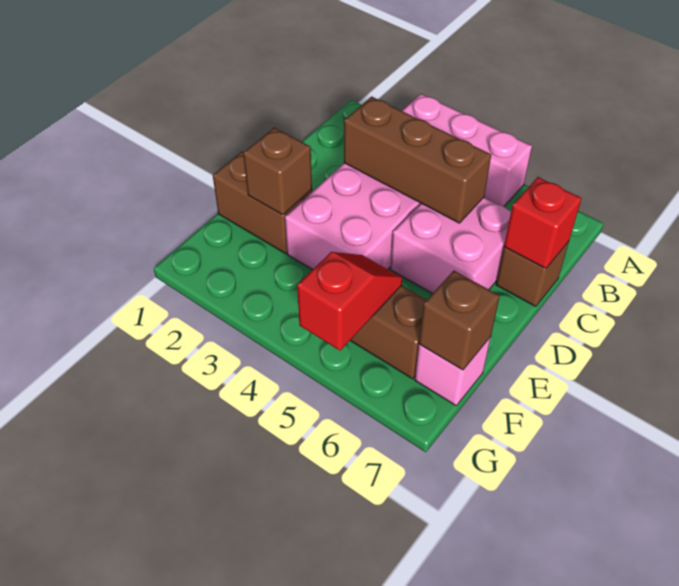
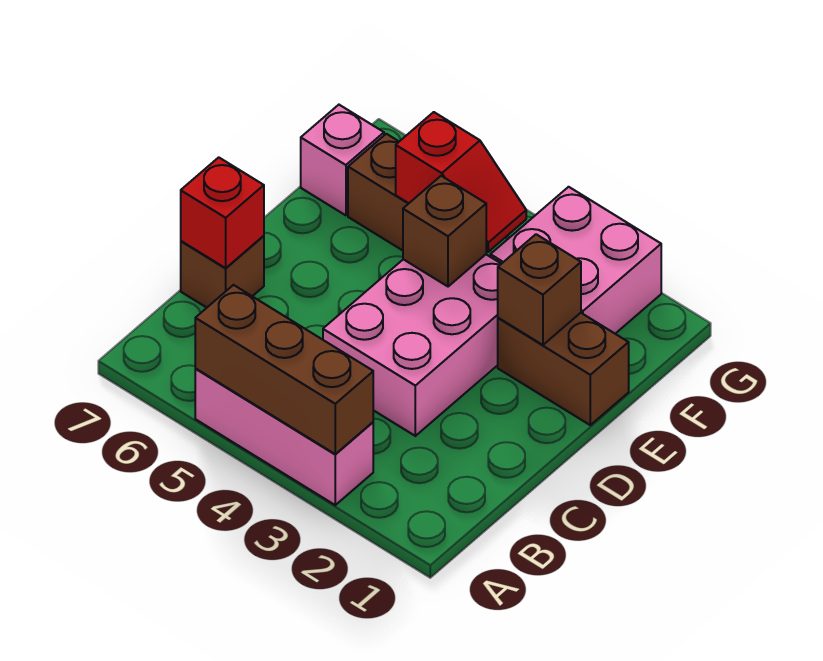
brown 1x3 brick [344,97,491,223] -> brown 1x3 brick moved to [195,285,373,454]
pink 2x2 brick [390,198,511,294] -> pink 2x2 brick moved to [490,187,661,334]
red 1x2 slope [297,252,402,351] -> red 1x2 slope turned to [396,112,526,252]
brown 1x1 brick [419,270,500,370] -> brown 1x1 brick moved to [403,176,486,287]

